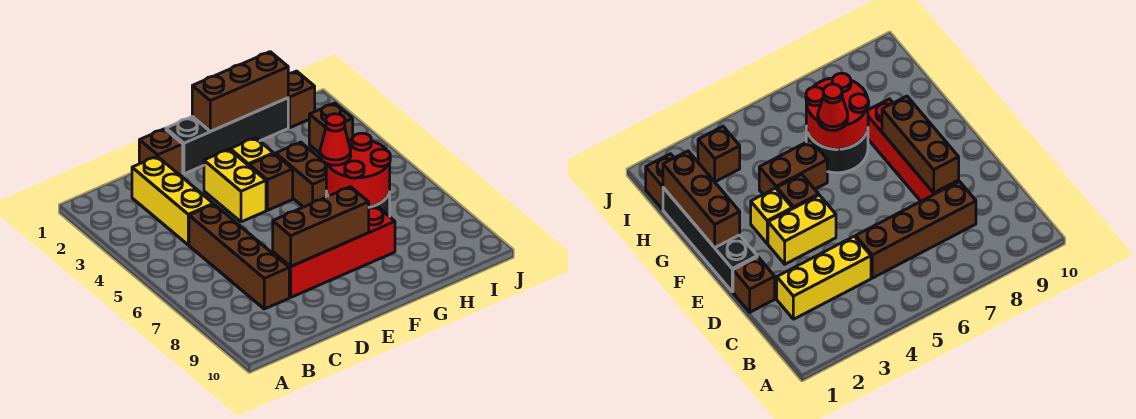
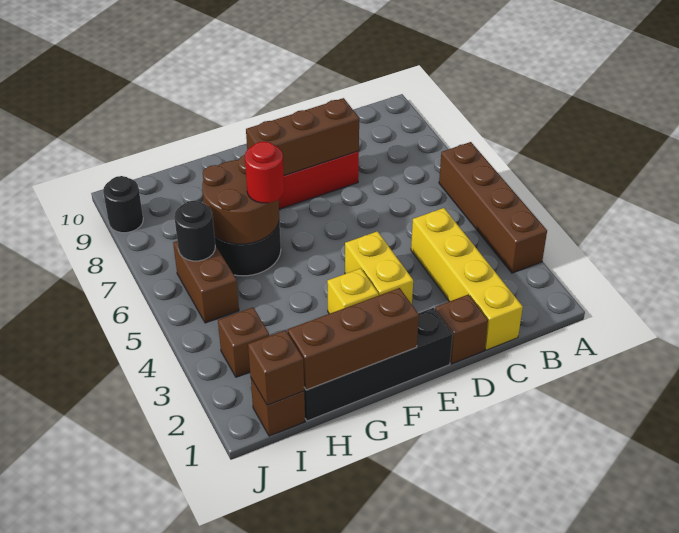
yellow 1x3 brick [132,156,213,245] -> yellow 1x4 brick [411,208,523,350]
brown 1x4 brick [189,204,289,309] -> brown 1x4 brick moved to [439,142,547,273]
brown 1x1 brick [249,154,293,210] -> brown 1x1 brick moved to [248,330,304,405]
brown 1x2 brick [276,142,326,207] -> brown 1x2 brick moved to [173,241,239,323]
red 2x2 round brick [326,133,390,207] -> brown 2x2 round brick [202,155,279,244]
red 1x1 cone [320,114,351,165] -> red 1x1 round brick [245,141,284,203]
none -> black 1x1 round brick [174,201,215,261]
none -> black 1x1 round brick [103,176,143,233]

